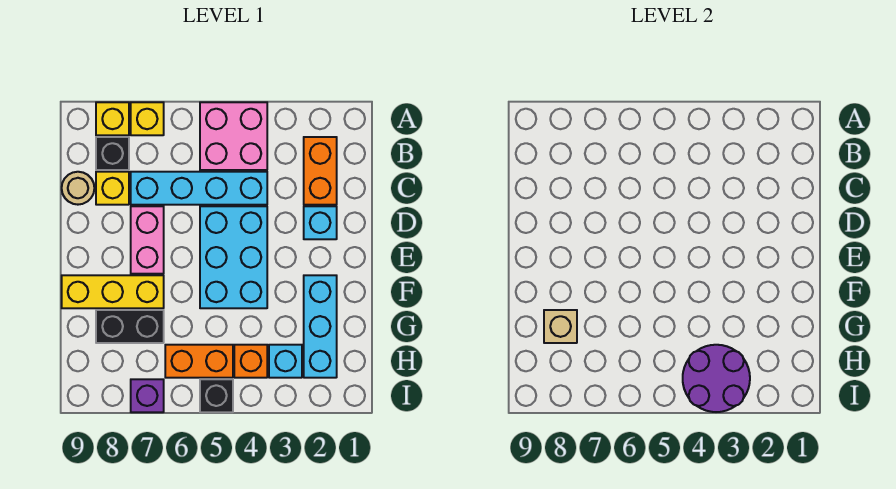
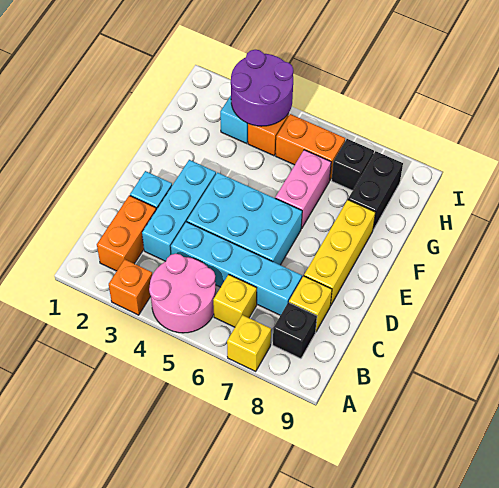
none -> orange 1x1 brick [109,259,152,315]
pink 2x2 brick [200,102,267,170] -> pink 2x2 round brick [149,254,216,333]
yellow 1x1 brick [96,102,129,135] -> yellow 1x1 brick moved to [213,275,257,327]
tan 1x1 round brick [62,172,94,205] -> none
cyan 2x3 brick [200,206,267,308] -> cyan 2x3 brick turned to [187,173,302,265]
pink 1x2 brick [131,206,164,274] -> pink 1x2 brick moved to [275,150,331,228]
cyan 1x3 brick [304,275,337,378] -> cyan 1x3 brick moved to [142,160,216,261]
yellow 1x3 brick [62,275,164,308] -> yellow 1x3 brick turned to [304,200,375,306]
black 1x2 brick [96,310,164,343] -> black 1x2 brick turned to [348,151,403,230]
tan 1x1 brick [544,310,577,343] -> none
black 1x1 brick [200,379,233,412] -> black 1x1 brick moved to [332,139,374,191]
purple 1x1 brick [131,379,164,412] -> none

